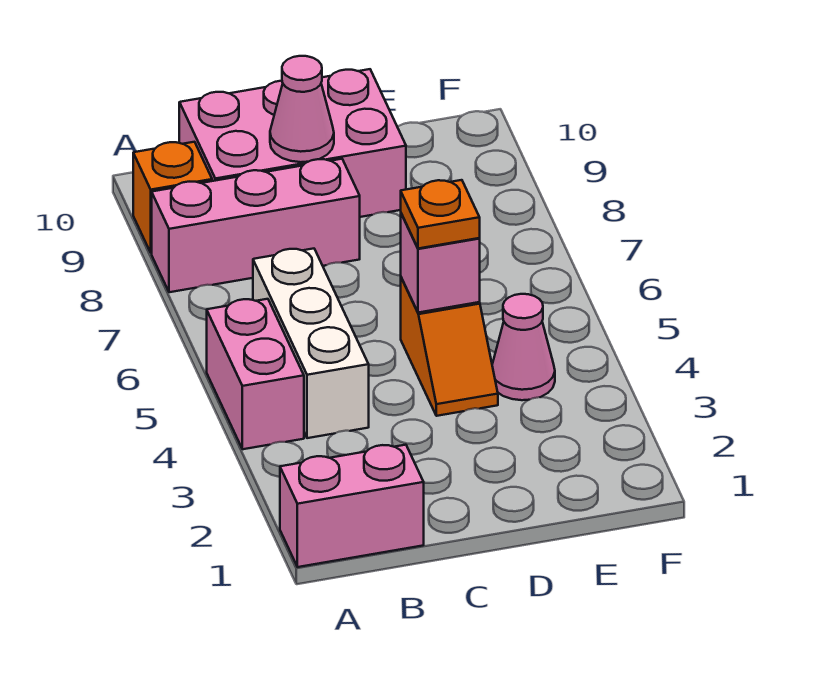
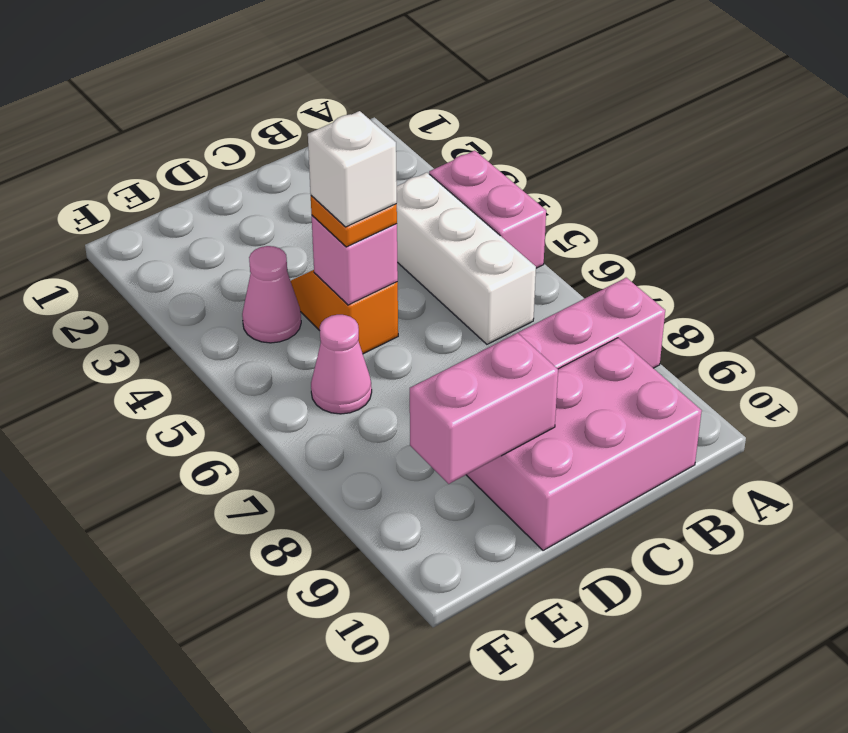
pink 1x2 brick [280,445,424,567] -> pink 1x2 brick moved to [410,333,558,484]
orange 1x1 brick [133,142,212,253] -> none
pink 1x1 cone [270,56,334,162] -> pink 1x1 cone moved to [311,315,372,414]
none -> white 1x1 brick [308,111,397,227]

